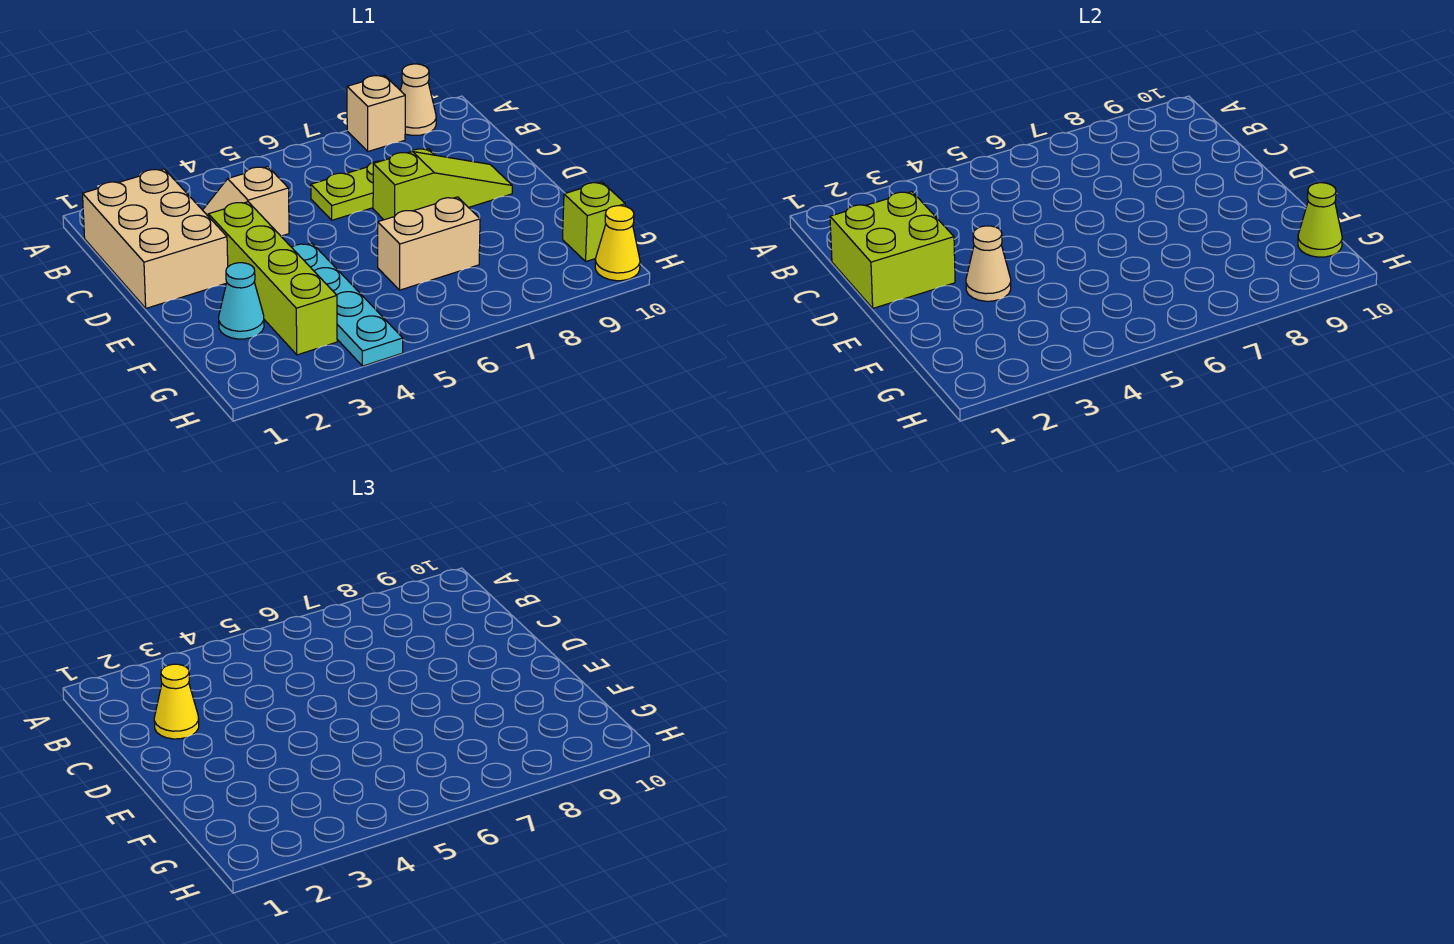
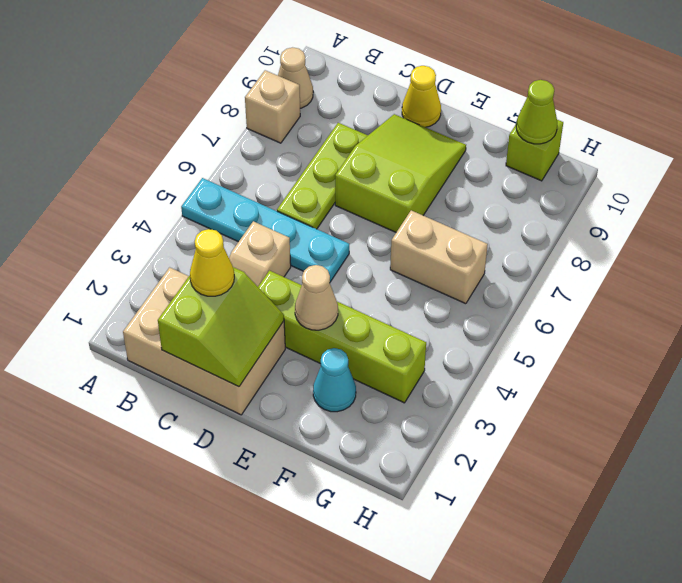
lime 2x2 brick [830,192,955,308] -> lime 2x2 slope [158,267,284,387]
lime 1x3 slope [373,152,512,220] -> lime 2x3 slope [335,114,466,232]
cyan 1x4 plate [292,243,403,366] -> cyan 1x4 plate moved to [181,178,349,282]
tan 1x2 brick [378,197,480,290] -> tan 1x2 brick turned to [390,210,488,304]
yellow 1x1 cone [595,206,640,281] -> yellow 1x1 cone moved to [402,66,441,127]

